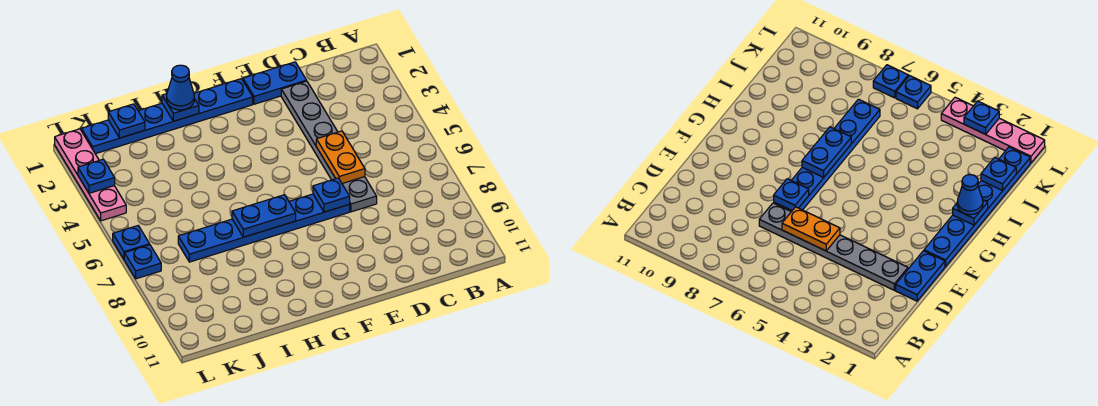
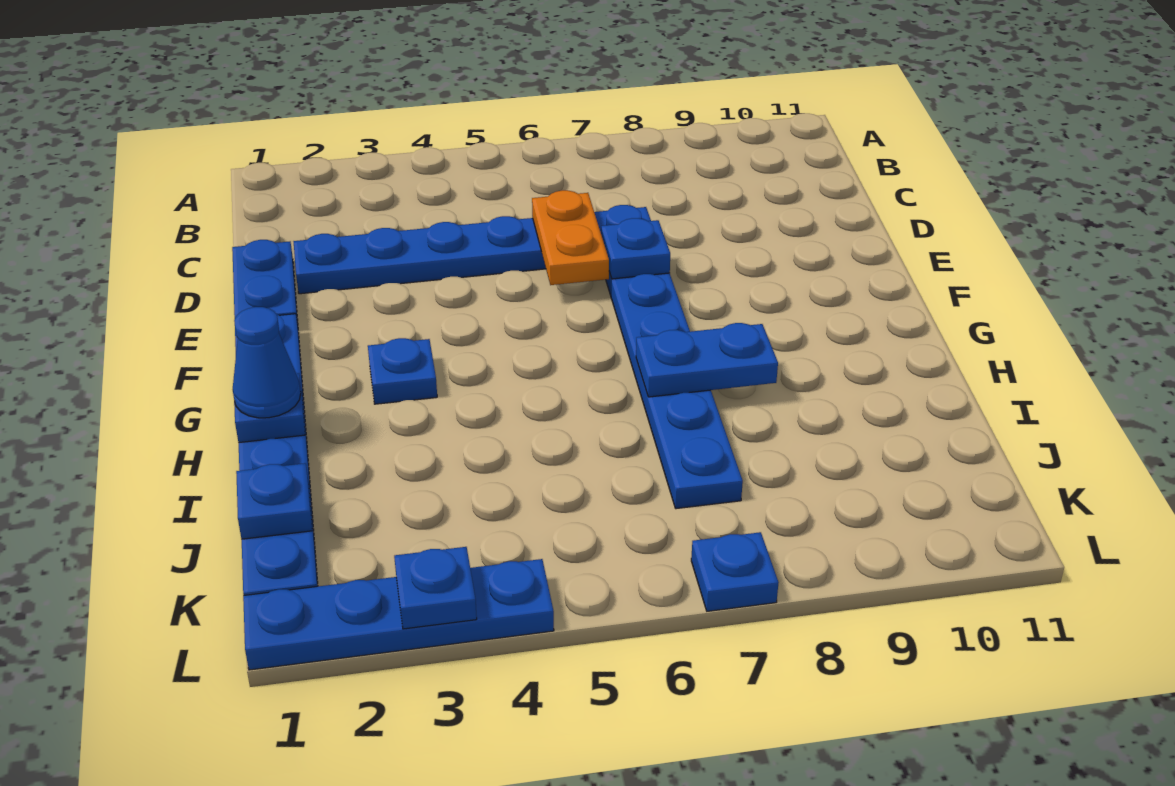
grey 1x6 plate [281,81,377,212] -> blue 1x6 plate [293,205,651,294]
orange 1x2 plate [316,131,365,183] -> orange 1x2 plate turned to [532,190,609,285]
blue 1x2 plate [232,195,296,237] -> blue 1x2 plate turned to [636,323,778,397]
pink 1x4 plate [55,129,126,221] -> blue 1x4 plate [243,559,554,670]
blue 1x1 plate [113,226,150,259] -> blue 1x1 plate moved to [368,338,437,404]

